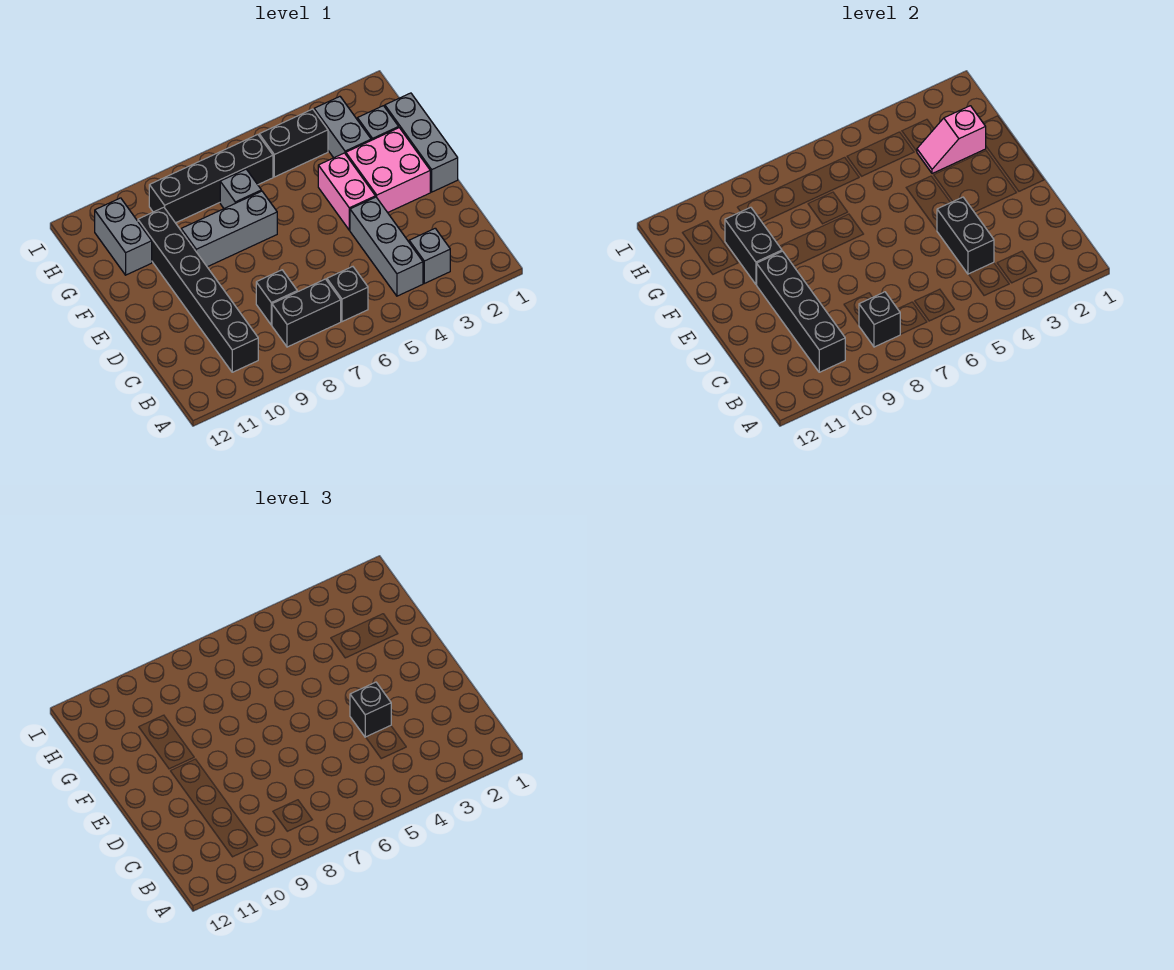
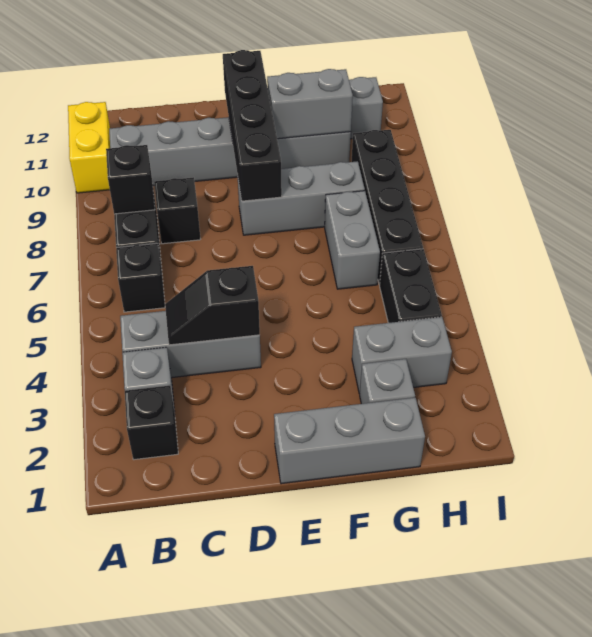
none -> yellow 1x2 brick [68,102,110,193]
black 1x6 brick [138,207,258,372] -> grey 1x6 brick [109,117,351,186]
black 1x4 brick [756,251,845,372] -> black 1x4 brick turned to [223,50,282,201]
black 1x2 brick [937,197,994,274] -> black 1x2 slope [165,266,260,345]
black 1x1 brick [350,682,391,737] -> black 1x1 brick moved to [125,386,178,460]
pink 2x2 brick [346,128,430,213] -> none
pink 1x2 brick [318,153,375,230] -> none
grey 1x3 brick [181,191,277,267] -> grey 1x3 brick turned to [237,161,365,235]
black 1x2 brick [725,207,782,284] -> grey 1x2 brick [267,69,353,139]
pink 1x2 slope [917,106,986,174] -> none
grey 1x1 brick [220,169,261,208] -> grey 1x2 brick [325,191,380,289]

